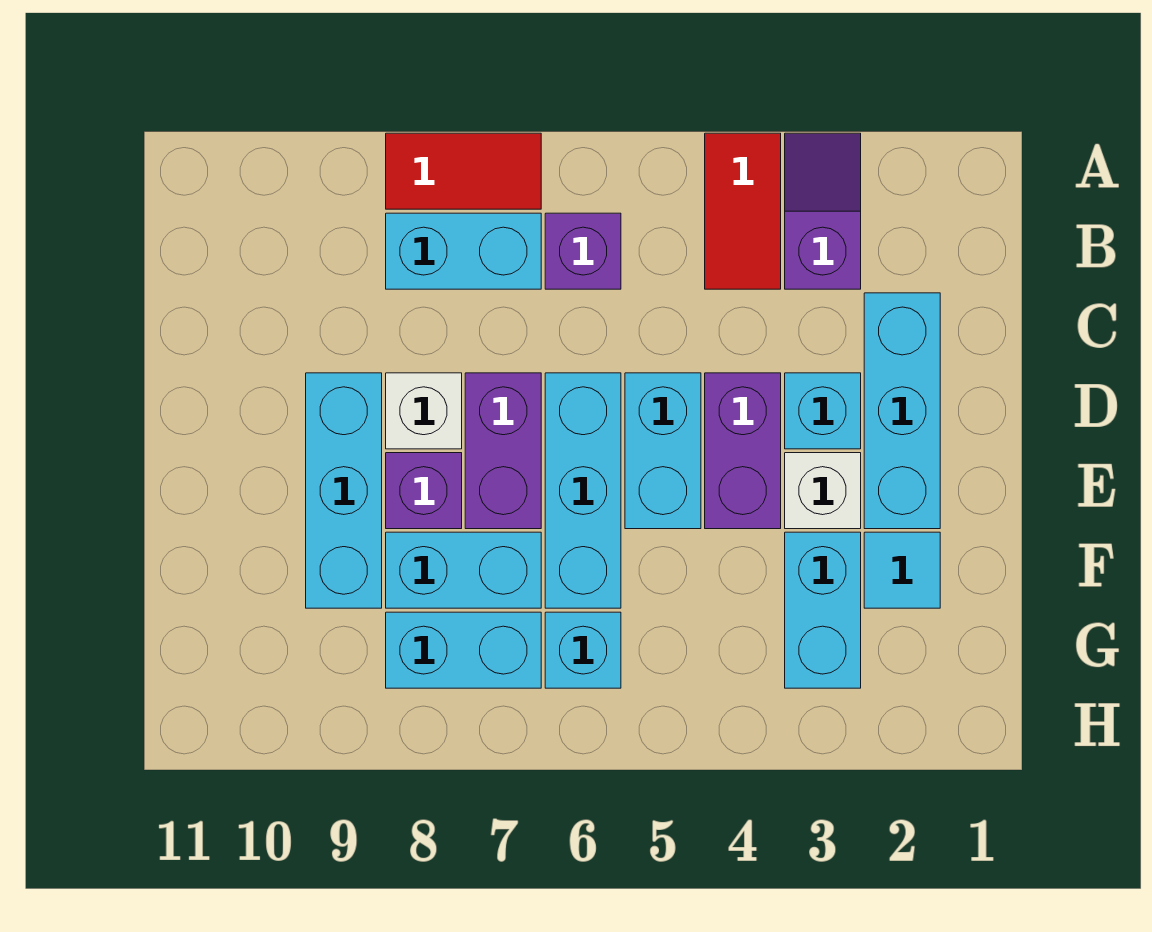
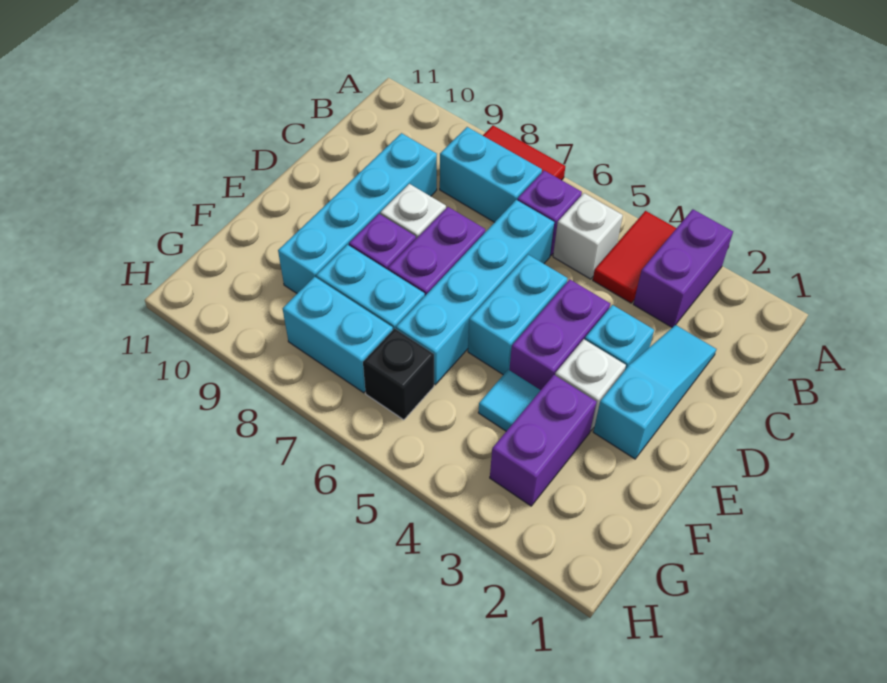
purple 1x2 slope [785,133,861,289] -> purple 1x2 brick [633,209,733,327]
none -> white 1x1 brick [553,193,623,279]
cyan 1x3 brick [864,293,940,529] -> cyan 1x3 slope [593,325,716,459]
cyan 1x3 brick [545,373,621,608] -> cyan 1x4 brick [396,200,554,385]
cyan 1x3 brick [306,373,382,608] -> cyan 1x4 brick [278,133,437,293]
cyan 1x1 tile [864,532,940,608] -> cyan 1x1 tile moved to [478,370,541,431]
cyan 1x2 brick [785,532,861,688] -> purple 1x2 brick [490,375,596,506]
cyan 1x1 brick [545,612,621,688] -> black 1x1 brick [363,328,434,420]

